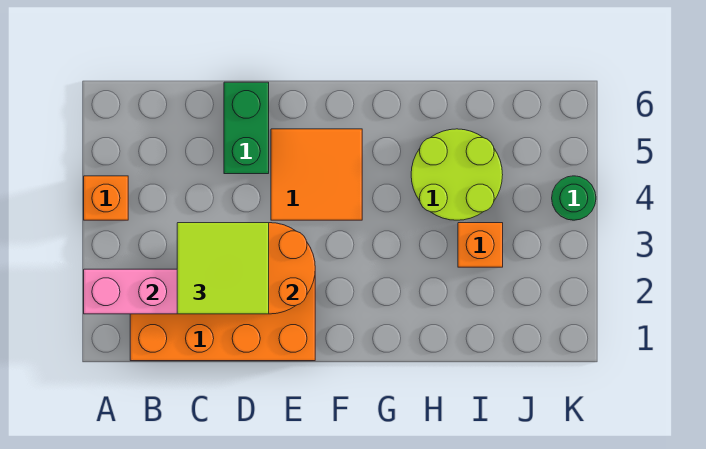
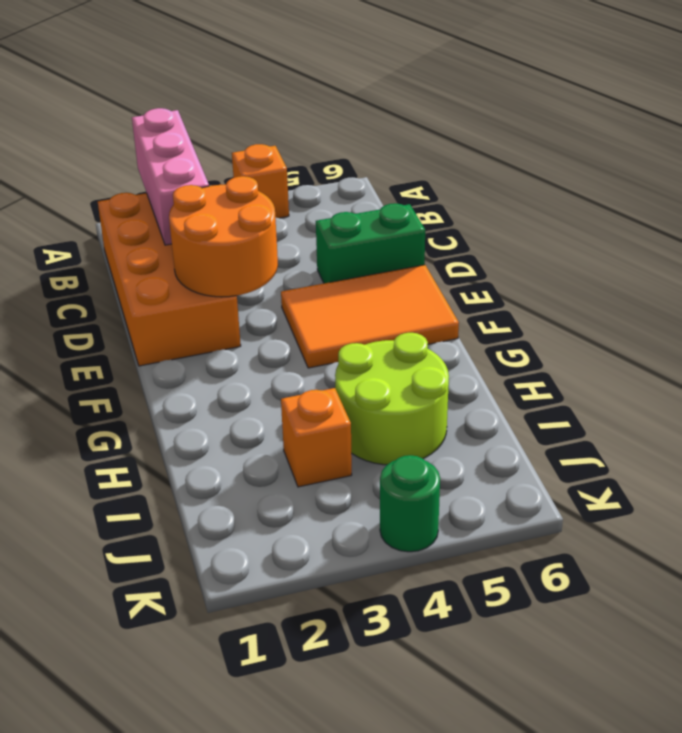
lime 2x2 tile [177,223,269,314] -> none
orange 2x2 tile [271,129,362,220] -> orange 2x3 tile [281,265,459,368]

